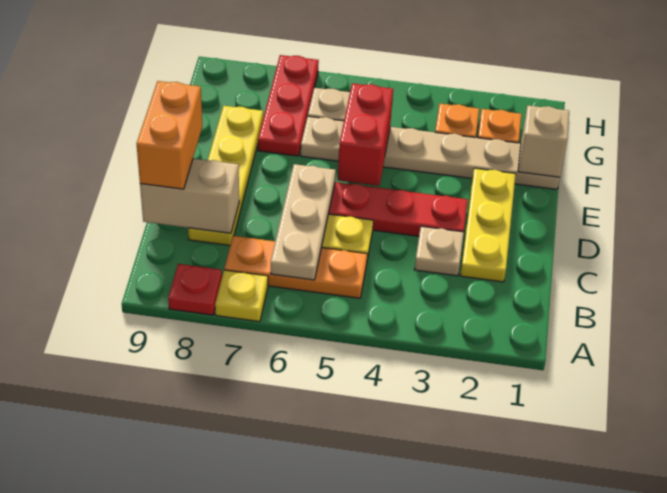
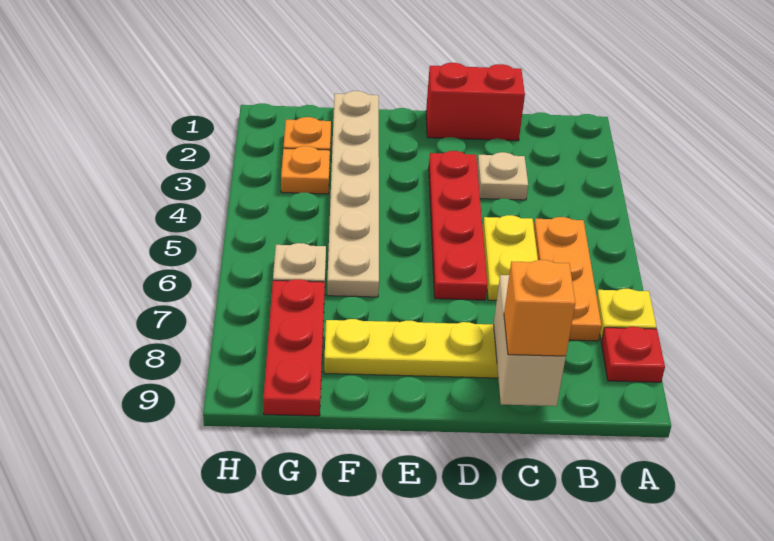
tan 1x3 plate [271,164,336,280] -> none
yellow 1x3 plate [460,168,516,282] -> none
orange 1x2 brick [137,81,202,189] -> orange 1x1 brick [504,260,575,356]
red 1x2 brick [338,83,393,186] -> red 1x2 brick moved to [426,63,525,141]
tan 1x1 brick [518,106,569,178] -> none
red 1x3 plate [258,55,319,156] -> red 1x3 plate turned to [263,279,325,416]

